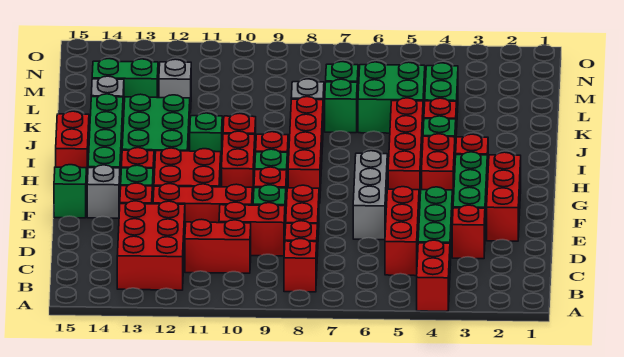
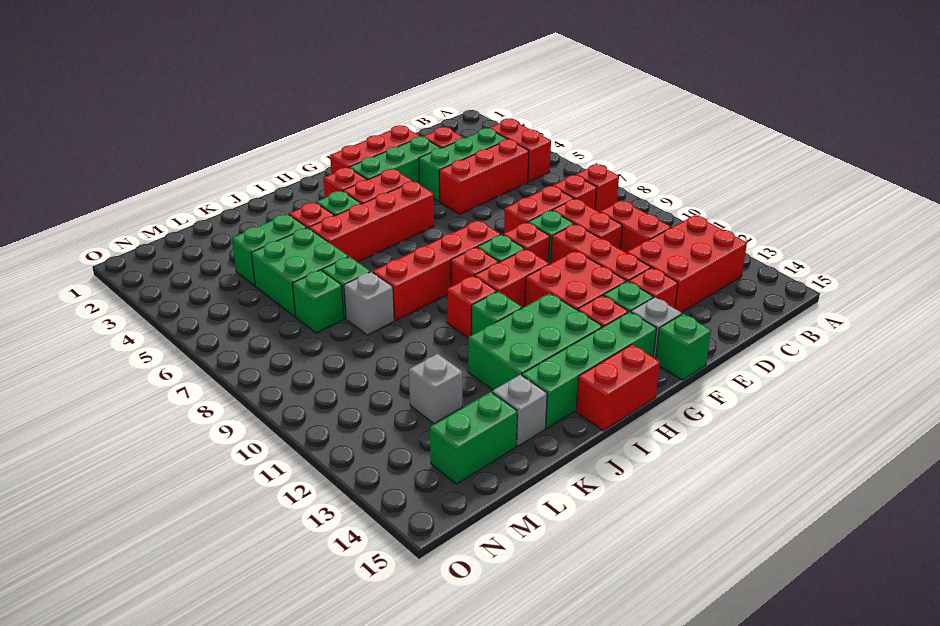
red 1x2 brick [417,240,450,311] -> red 1x2 brick turned to [490,119,551,182]
grey 1x3 brick [353,151,387,240] -> none
green 1x2 brick [92,59,158,102] -> green 1x2 brick turned to [430,392,517,484]

